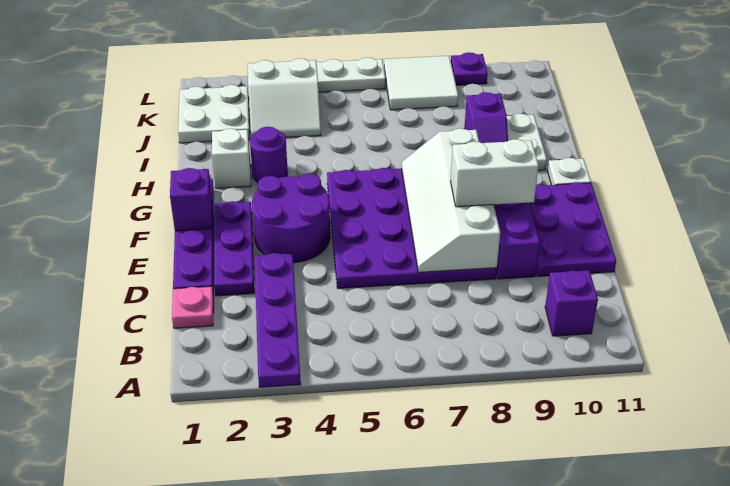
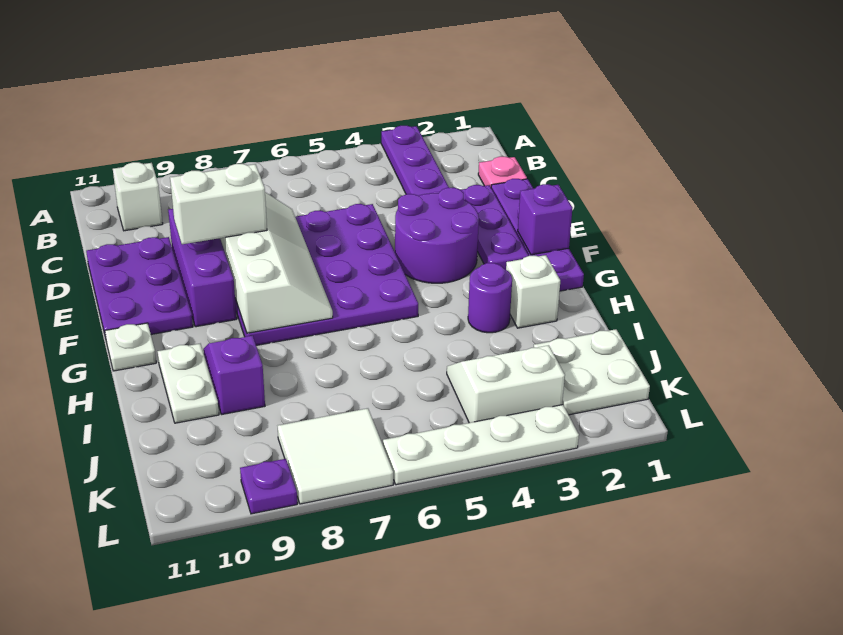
purple 1x1 brick [545,270,598,336] -> white 1x1 brick [113,162,163,231]

